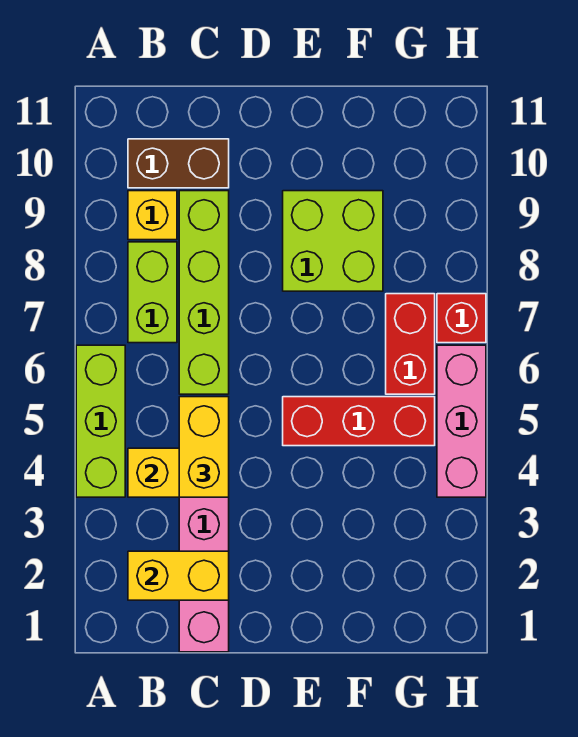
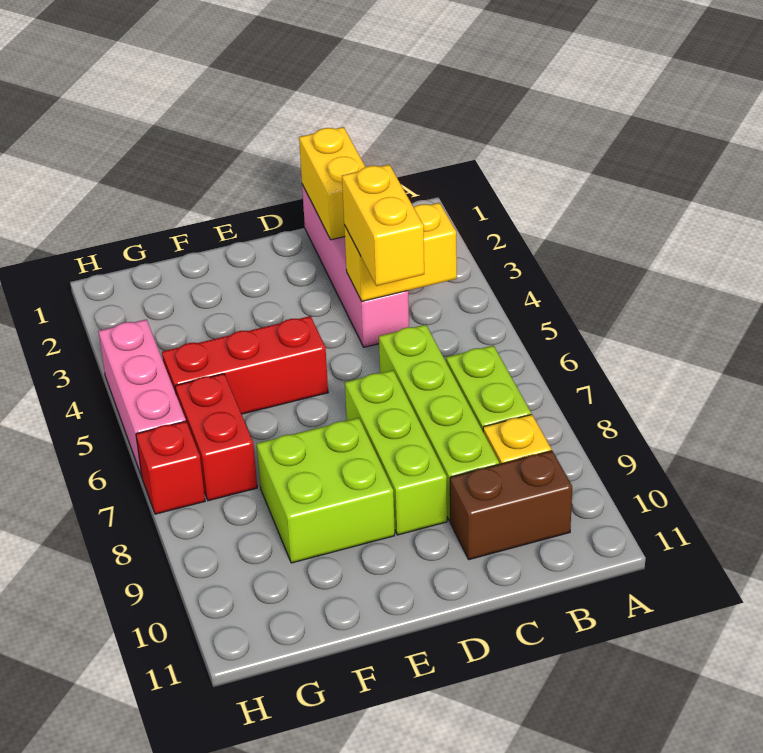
lime 1x3 brick [76,345,125,497] -> lime 1x3 brick moved to [345,370,447,535]
yellow 1x2 brick [128,551,229,600] -> yellow 1x2 brick turned to [299,127,365,240]

